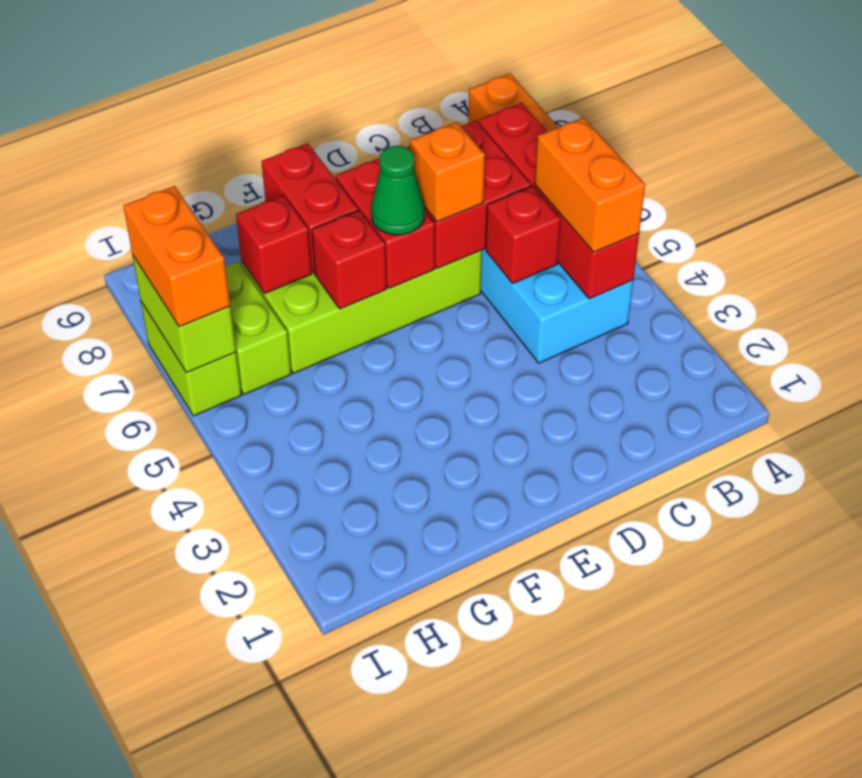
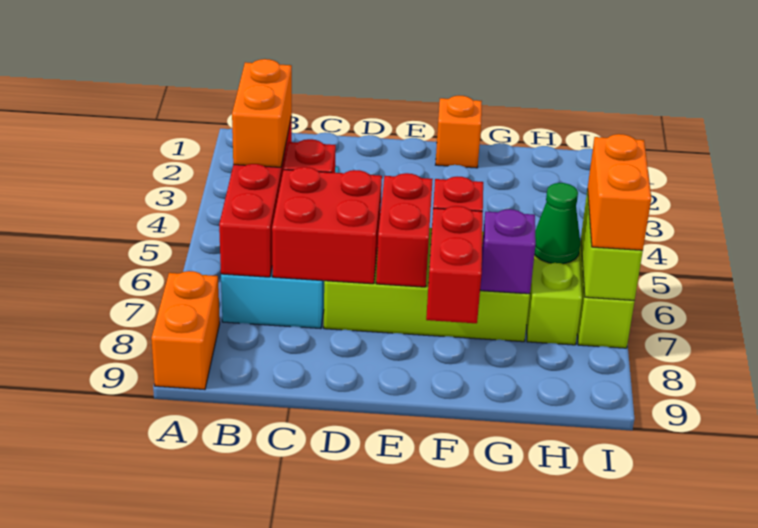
orange 1x1 brick [410,122,485,222] -> orange 1x1 brick moved to [436,96,482,168]
green 1x1 cone [371,146,425,235] -> green 1x1 cone moved to [534,183,580,264]
red 1x1 brick [236,195,311,293] -> purple 1x1 brick [480,209,536,294]

